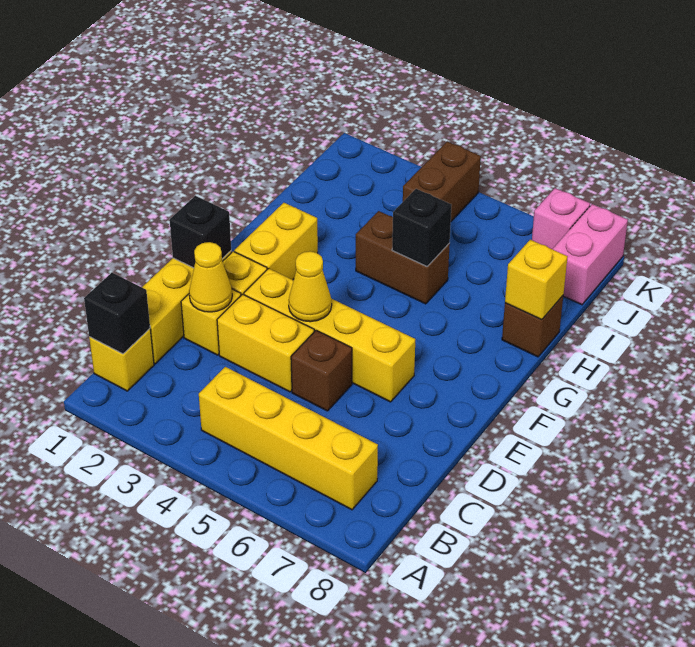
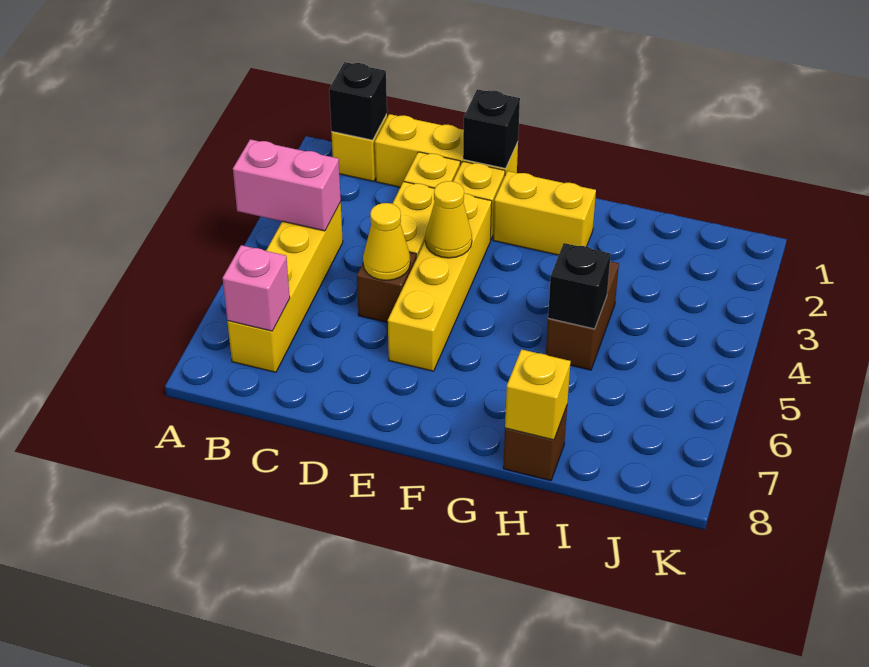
yellow 1x1 cone [189,242,232,312] -> yellow 1x1 cone moved to [363,203,410,280]
brown 1x2 brick [403,141,481,221] -> none
pink 1x2 brick [553,204,628,305] -> pink 1x2 brick moved to [233,139,341,231]
pink 1x1 brick [532,188,590,249] -> pink 1x1 brick moved to [223,245,290,331]

